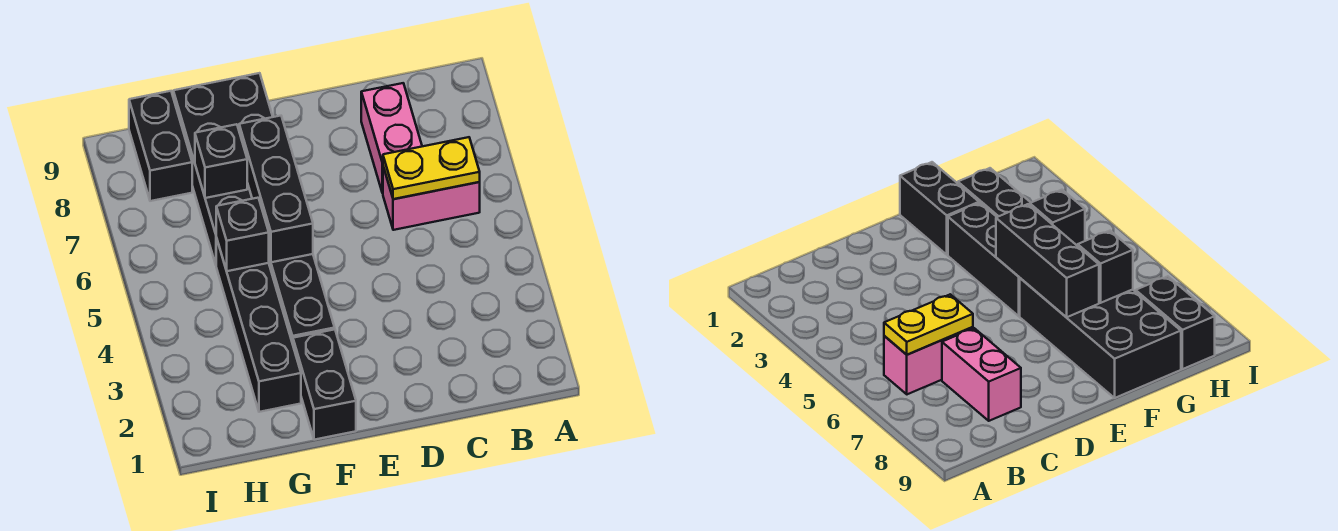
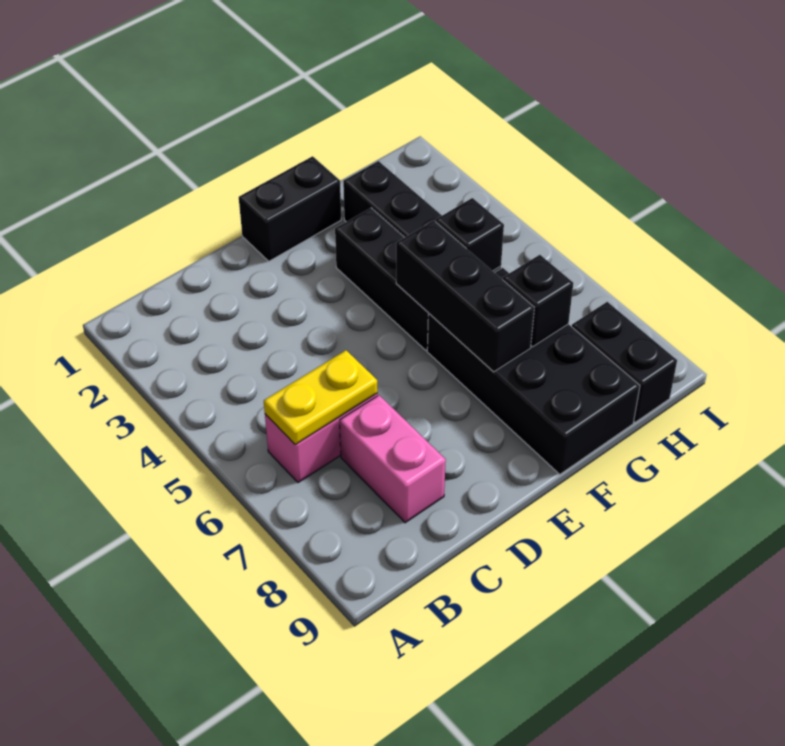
black 1x2 brick [293,329,356,440] -> black 1x2 brick turned to [239,156,341,261]

